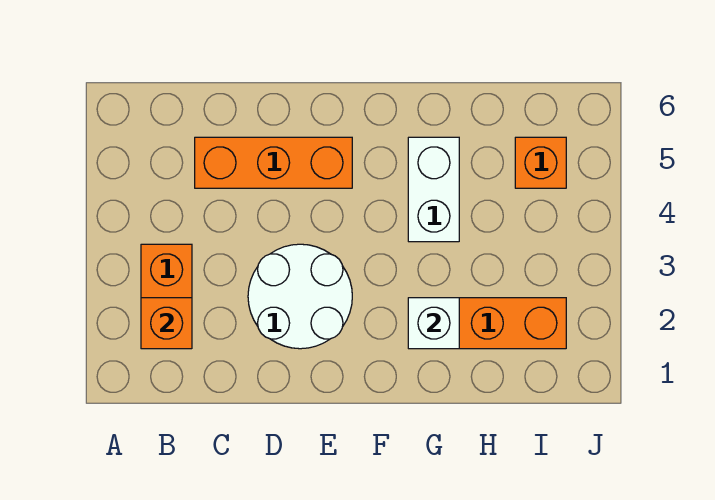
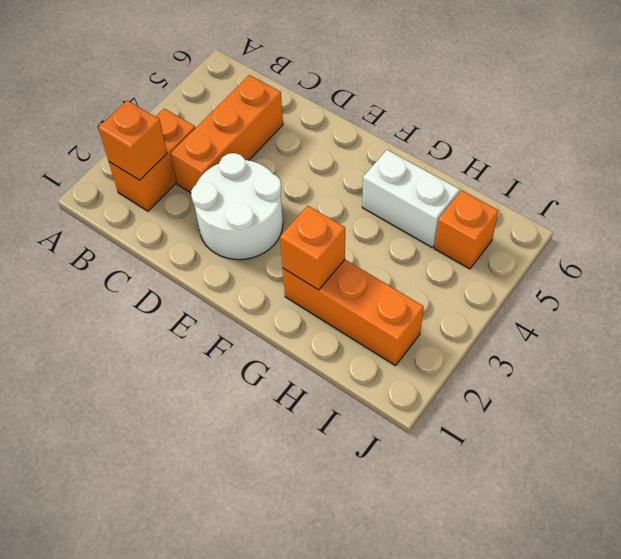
orange 1x3 brick [195,137,352,188] -> orange 1x3 brick turned to [170,75,283,193]
white 1x1 brick [408,298,459,349] -> orange 1x1 brick [280,206,345,290]
white 1x2 brick [408,137,459,242] -> white 1x2 brick turned to [362,150,460,248]

